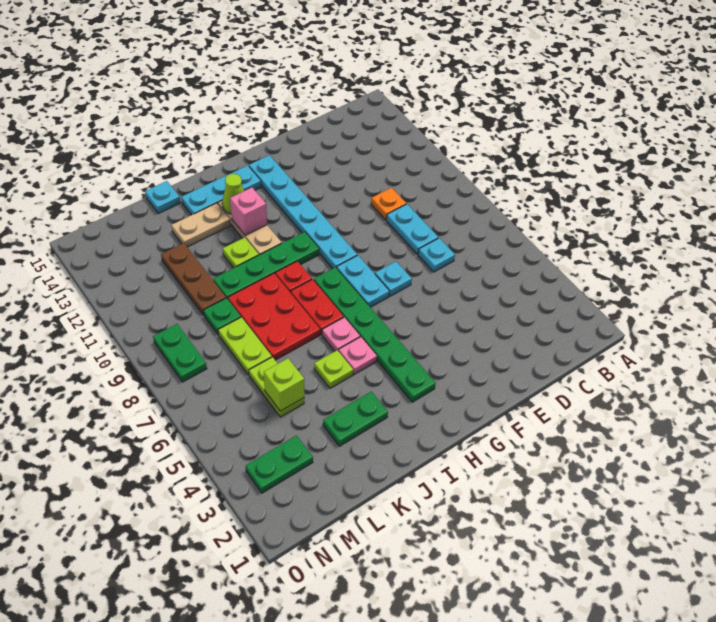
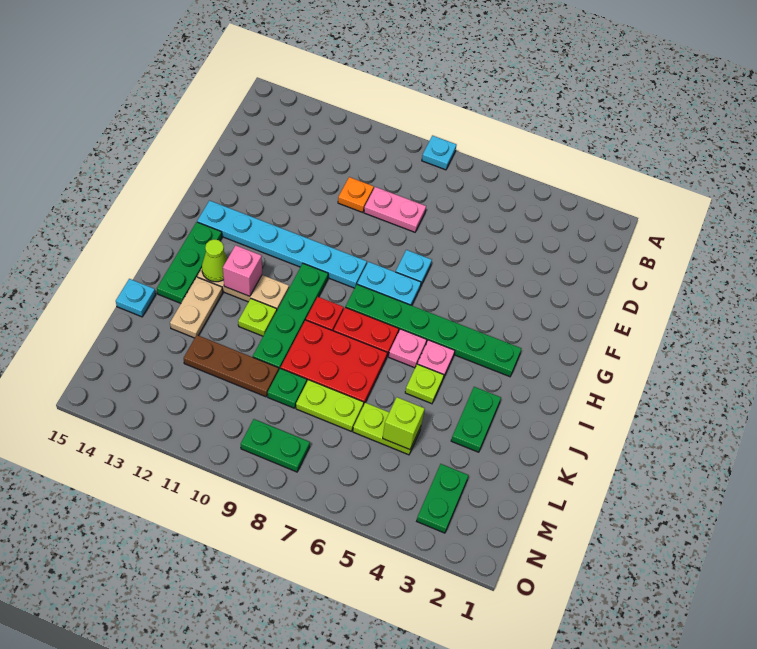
cyan 1x1 plate [418,238,455,272] -> cyan 1x1 plate moved to [422,136,456,170]
cyan 1x2 plate [386,204,438,254] -> pink 1x2 plate [364,187,426,232]
cyan 1x3 plate [181,165,261,215] -> green 1x3 plate [157,222,222,303]

